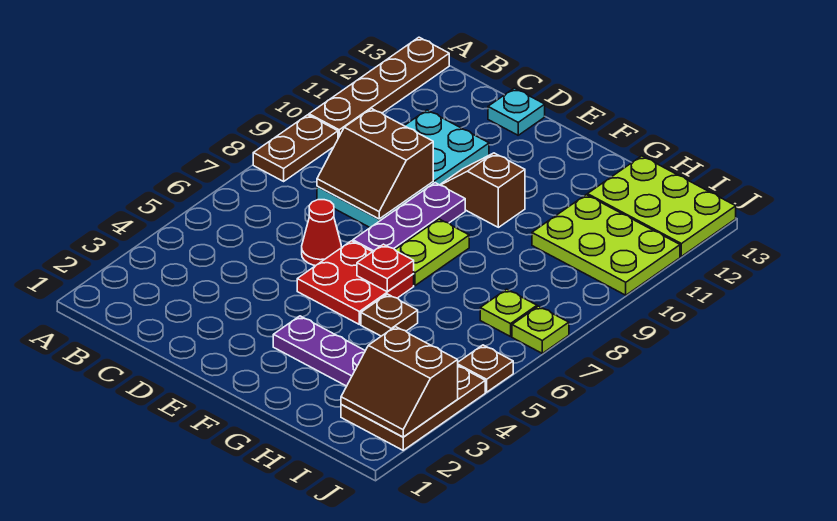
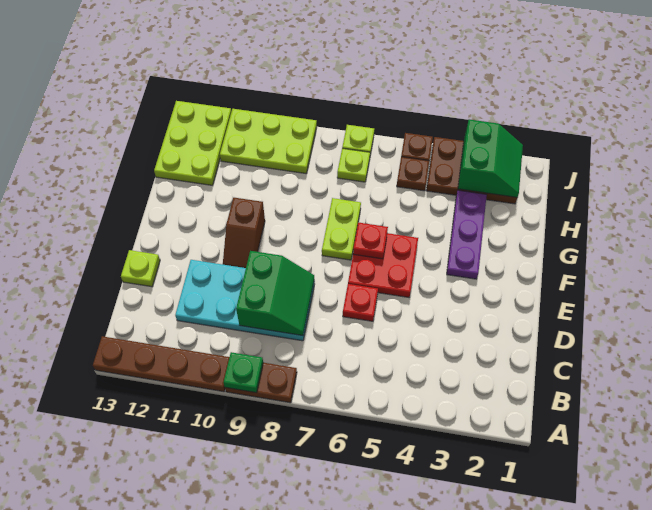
none -> green 1x1 plate [223,352,263,393]
brown 2x2 slope [317,109,433,219] -> green 2x2 slope [236,251,314,336]
red 1x1 cone [302,200,342,266] -> red 1x1 plate [343,284,378,321]
cyan 1x1 plate [488,88,545,135] -> lime 1x1 plate [121,250,160,287]
purple 1x3 plate [353,183,465,252] -> none
lime 1x2 plate [395,219,469,286] -> lime 1x2 plate turned to [322,198,361,260]
brown 1x1 plate [361,294,418,336] -> brown 1x1 plate moved to [397,157,429,191]
lime 2x3 plate [532,195,680,295] -> lime 2x3 plate turned to [220,109,317,173]
brown 2x2 slope [341,327,458,437] -> green 2x2 slope [458,120,523,197]

